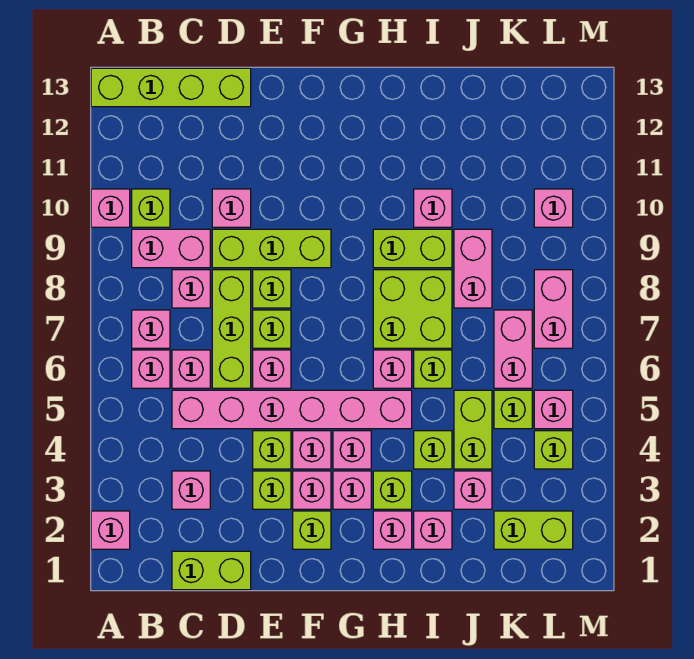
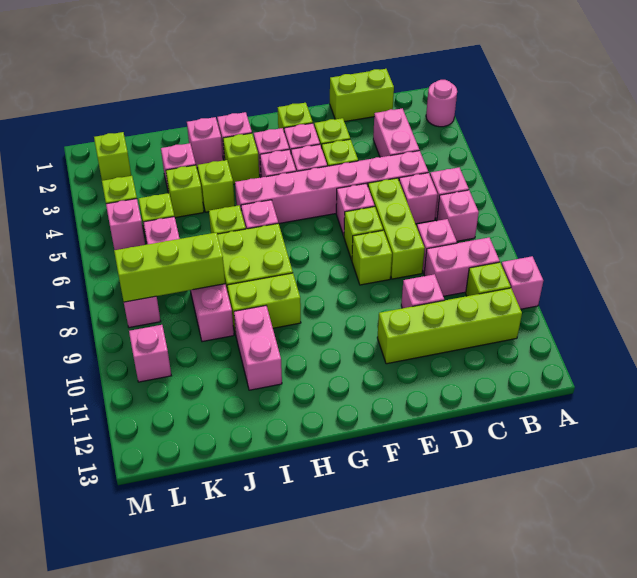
pink 1x1 brick [91,511,130,549] -> pink 1x1 round brick [426,80,457,127]
lime 1x4 brick [91,68,251,107] -> lime 1x4 brick moved to [377,288,522,364]
pink 1x1 brick [172,471,210,509] -> pink 1x2 brick [373,108,419,157]
lime 1x3 brick [212,229,331,268] -> lime 1x3 brick moved to [114,233,225,302]
pink 1x1 brick [414,189,452,227] -> pink 1x2 brick [234,306,282,390]
lime 1x2 brick [454,390,492,469] -> lime 1x1 brick [166,165,204,218]
lime 1x2 brick [494,511,573,549] -> lime 1x1 brick [94,132,131,181]

